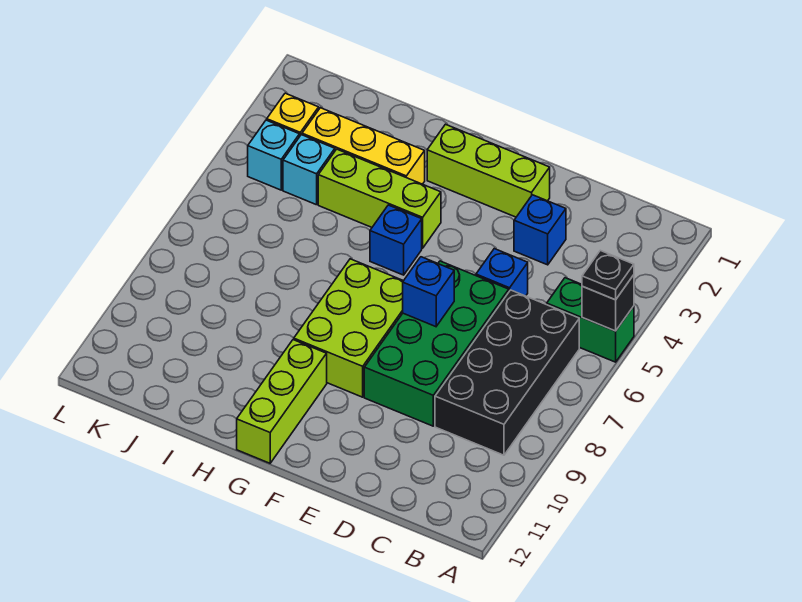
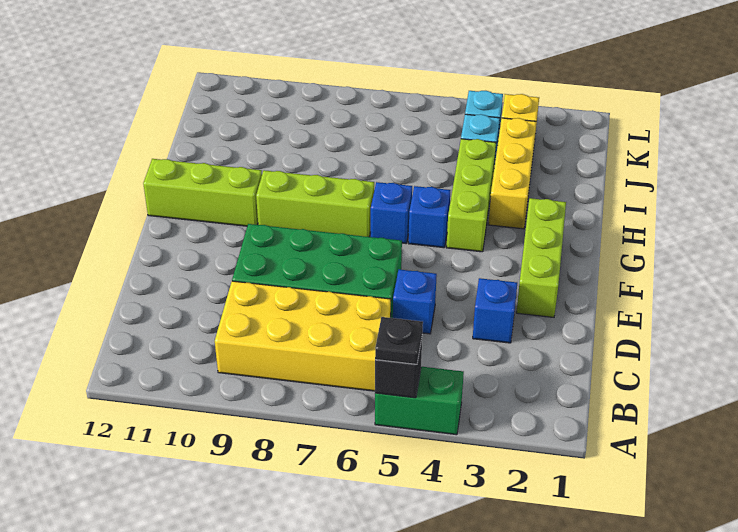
green 1x2 brick [547,278,634,362] -> green 1x2 brick turned to [375,367,464,435]
black 2x4 brick [435,290,579,455] -> yellow 2x4 brick [215,281,391,391]
blue 1x1 brick [403,257,454,327] -> blue 1x1 brick moved to [371,182,412,243]
lime 2x3 brick [294,259,403,397] -> lime 1x3 brick [256,170,374,237]

